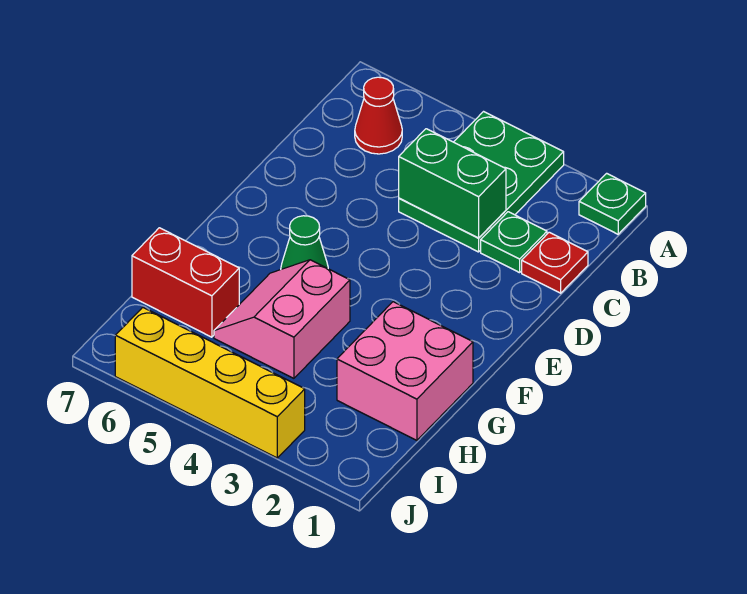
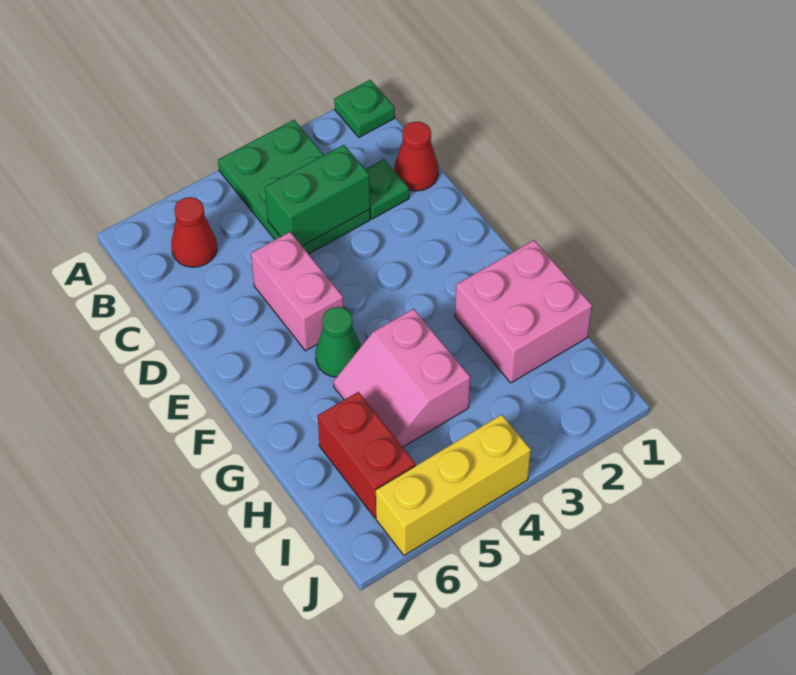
red 1x1 plate [522,232,588,293] -> red 1x1 cone [394,122,439,191]
none -> pink 1x2 brick [251,232,343,351]
red 1x2 brick [132,228,239,337] -> red 1x2 brick turned to [318,392,415,518]
yellow 1x4 brick [115,307,305,458] -> yellow 1x3 brick [376,415,531,556]

